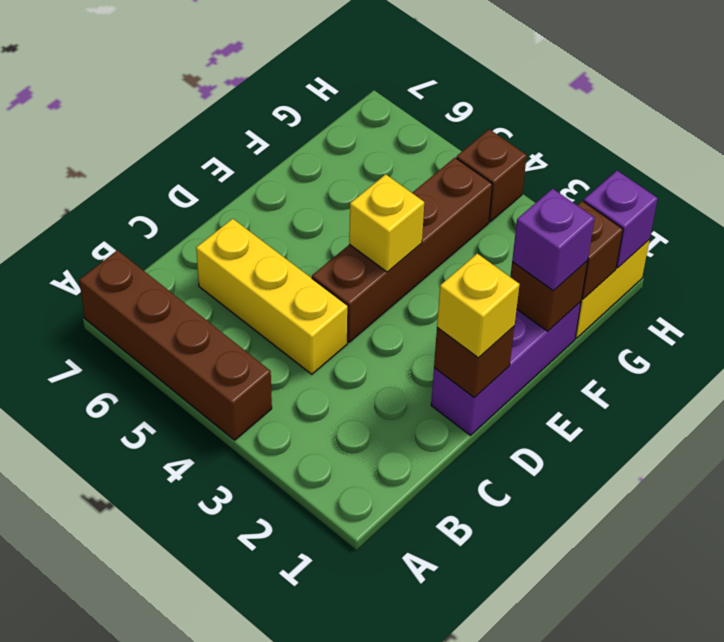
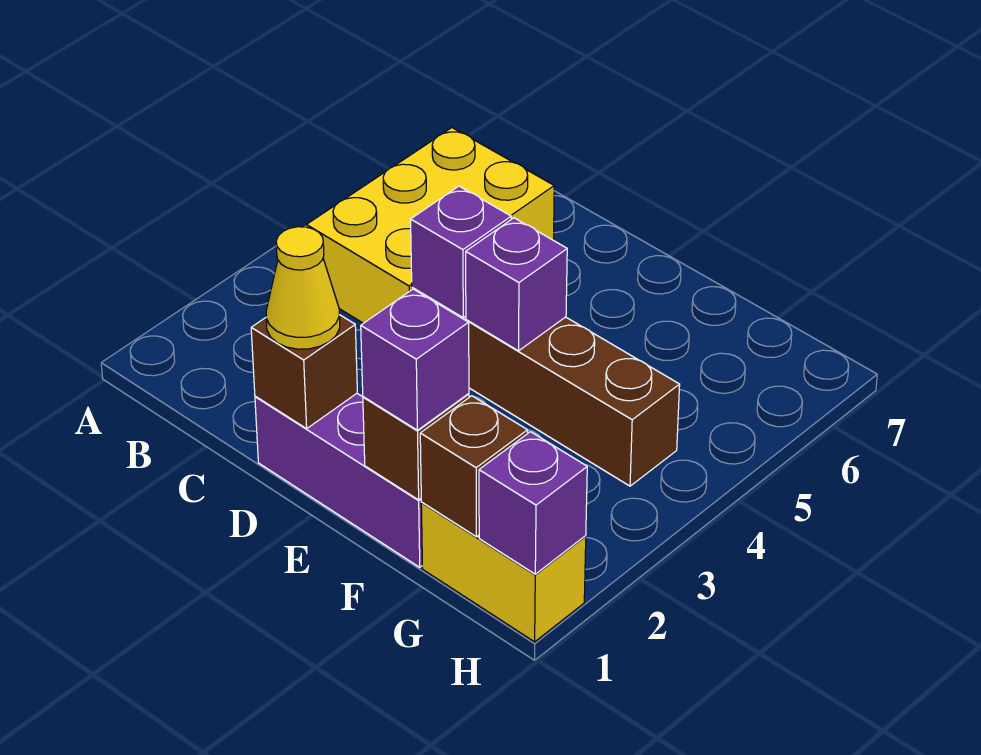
brown 1x4 brick [79,250,272,440] -> none
yellow 1x3 brick [196,219,348,374] -> yellow 2x3 brick [306,128,554,323]
yellow 1x1 brick [437,253,520,358] -> yellow 1x1 cone [266,227,340,349]
none -> purple 1x1 brick [411,186,511,318]
yellow 1x1 brick [349,174,424,272] -> purple 1x1 brick [466,218,567,351]
brown 1x1 brick [456,129,527,222] -> none

